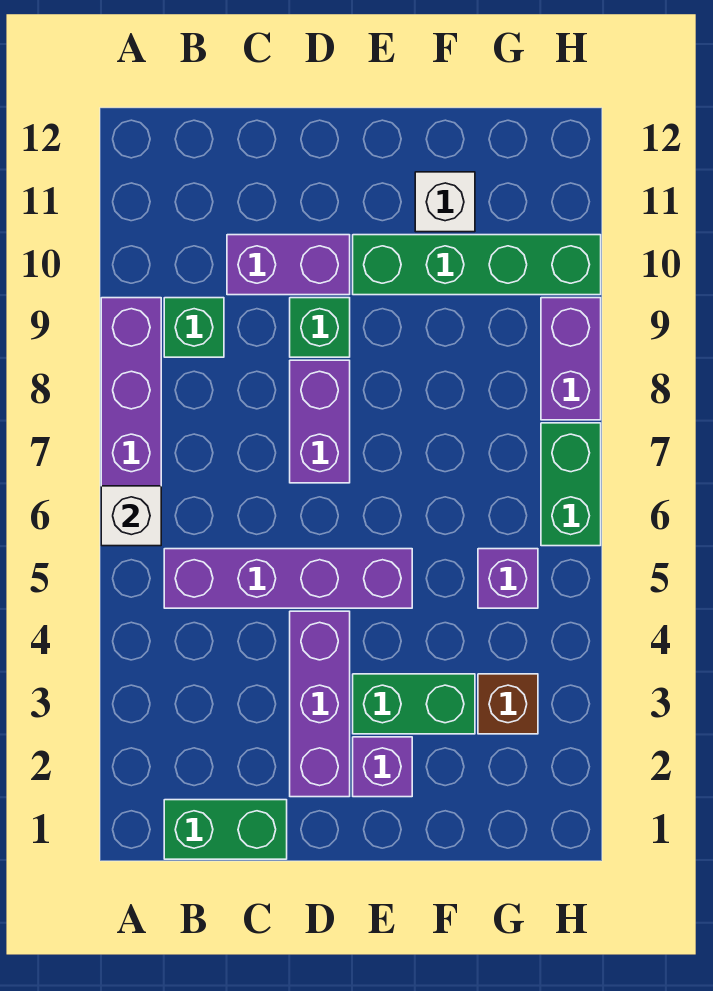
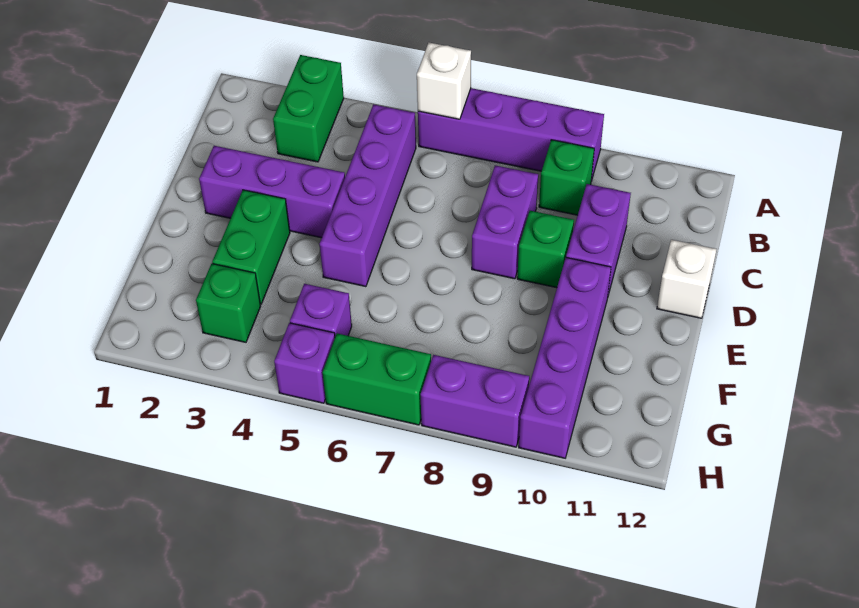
green 1x2 brick [164,800,287,859] -> green 1x2 brick moved to [273,55,344,162]
purple 1x2 brick [290,360,350,483] -> purple 1x2 brick turned to [472,165,538,279]
purple 1x1 brick [353,737,412,797] -> purple 1x1 brick moved to [274,323,335,403]
green 1x4 brick [353,235,601,295] -> purple 1x4 brick [519,258,611,458]
white 1x1 brick [415,172,475,232] -> white 1x1 brick moved to [657,240,717,318]
brown 1x1 brick [478,674,538,734] -> green 1x1 brick [196,264,261,342]

